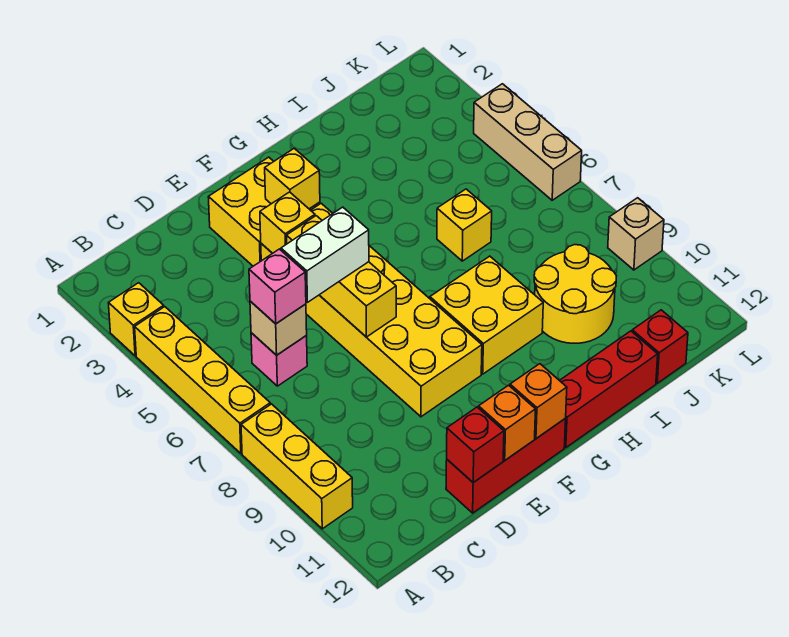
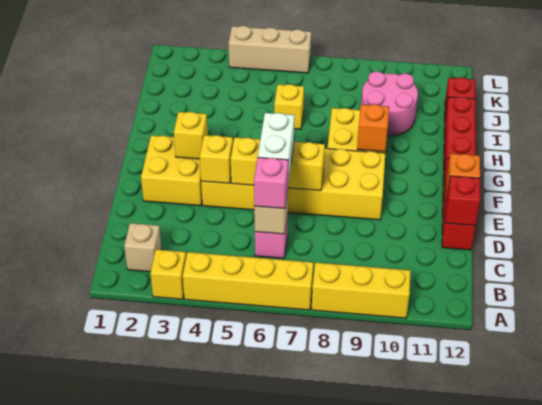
orange 1x1 brick [510,364,567,439] -> orange 1x1 brick moved to [357,104,389,152]
yellow 2x2 round brick [534,245,616,343] -> pink 2x2 round brick [361,71,418,136]
tan 1x1 brick [608,198,664,270] -> tan 1x1 brick moved to [124,223,162,272]

